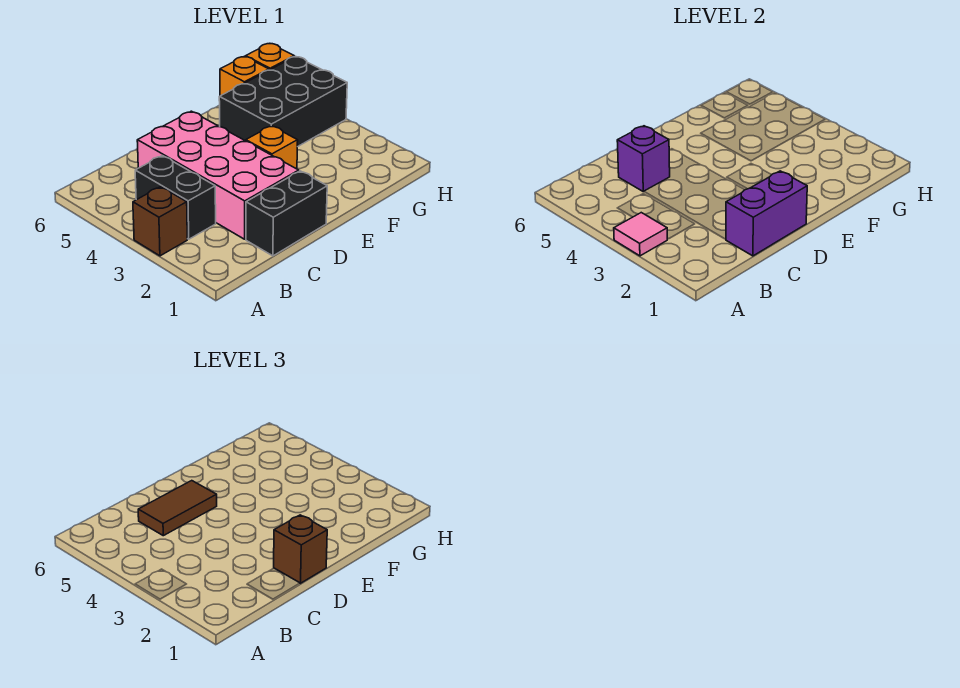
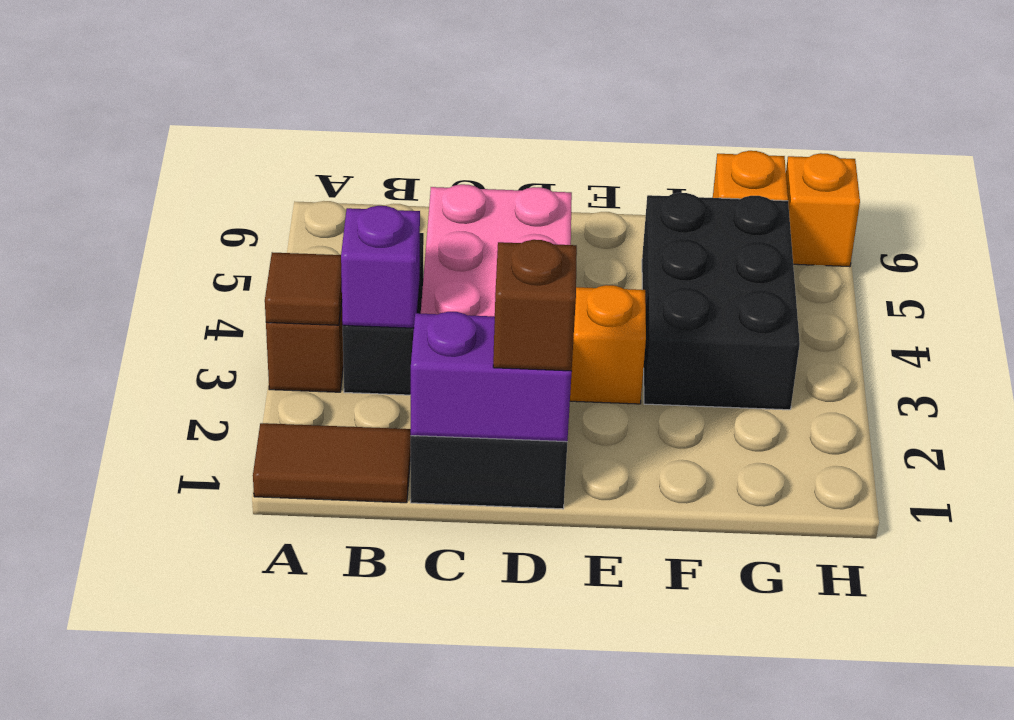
pink 1x1 tile [614,213,667,256] -> brown 1x1 tile [265,252,342,325]
purple 1x1 brick [617,126,670,192] -> purple 1x1 brick moved to [341,206,420,328]
brown 1x2 tile [138,481,217,536] -> brown 1x2 tile moved to [253,423,411,503]
black 2x3 brick [219,56,347,147] -> black 2x3 brick turned to [642,193,800,410]

